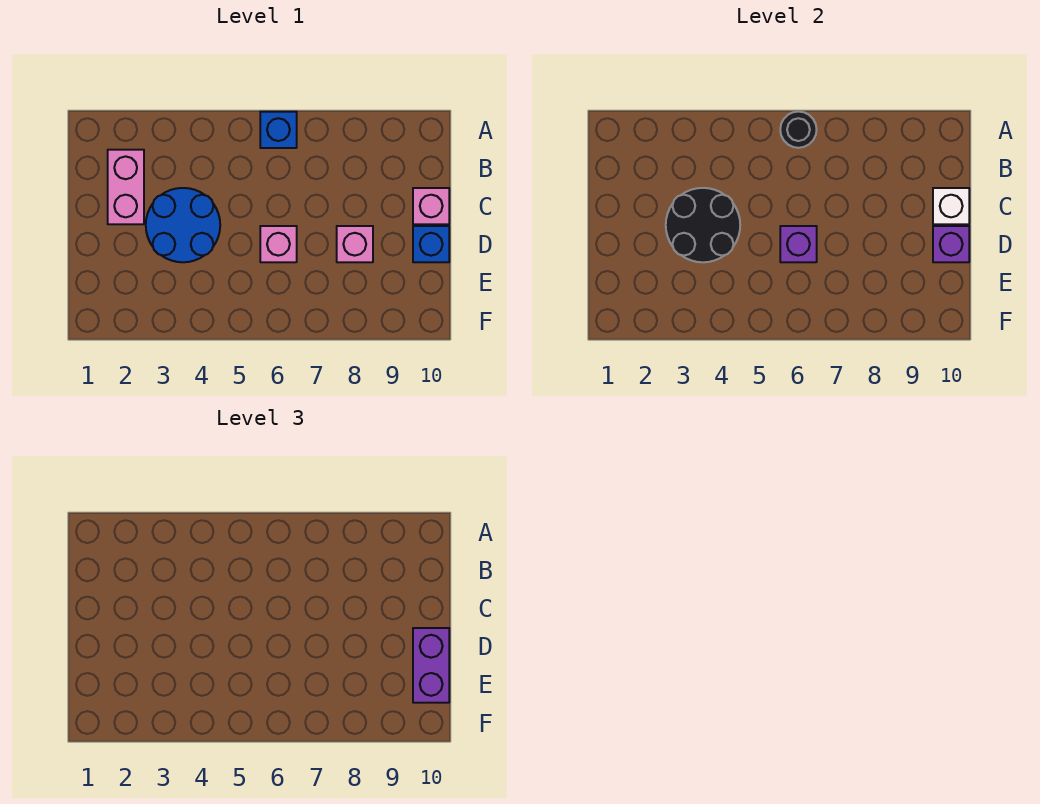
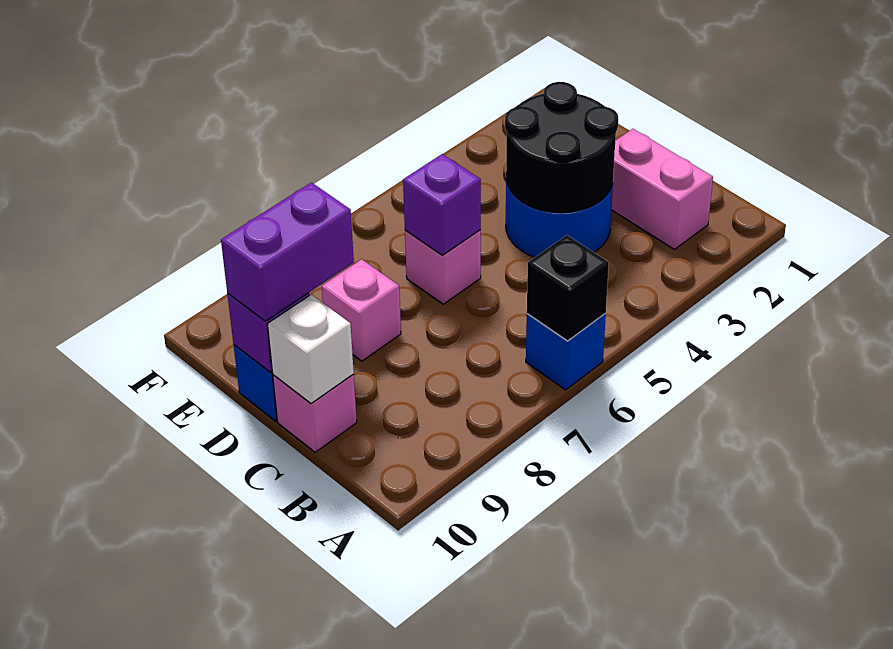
black 1x1 round brick [780,112,817,148] -> black 1x1 brick [527,235,609,341]
purple 1x2 brick [413,628,449,703] -> purple 1x2 brick turned to [221,182,354,321]

